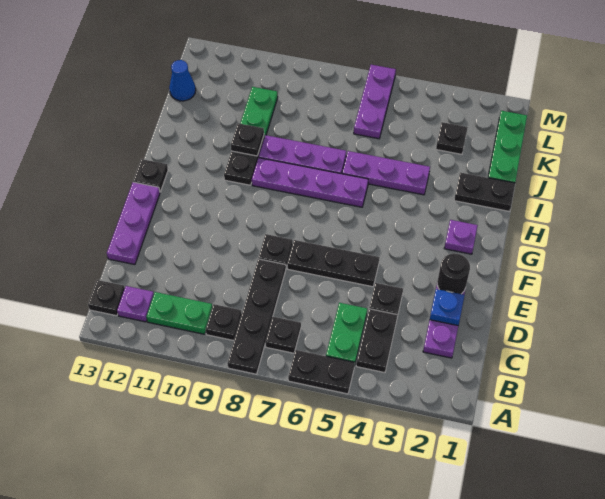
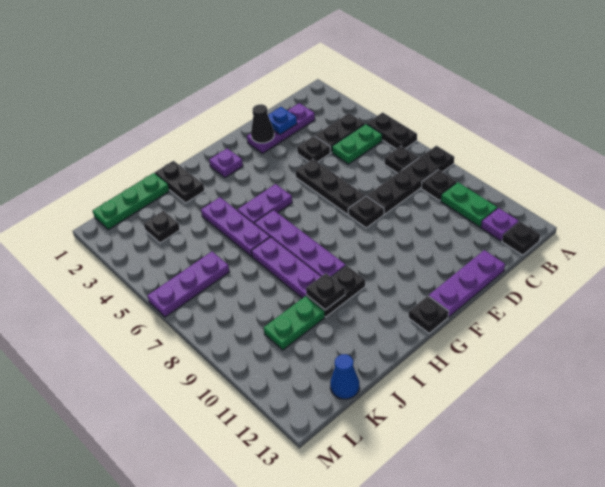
black 1x1 round brick [437,253,470,294] -> black 1x1 cone [251,104,274,143]
none -> purple 1x2 plate [238,184,292,223]

